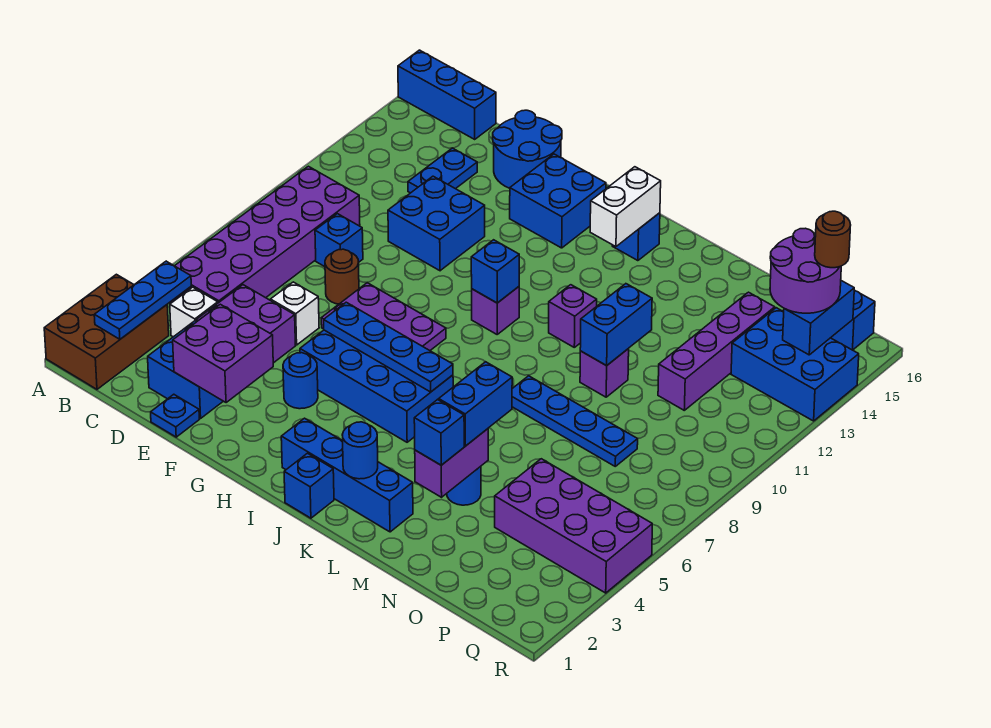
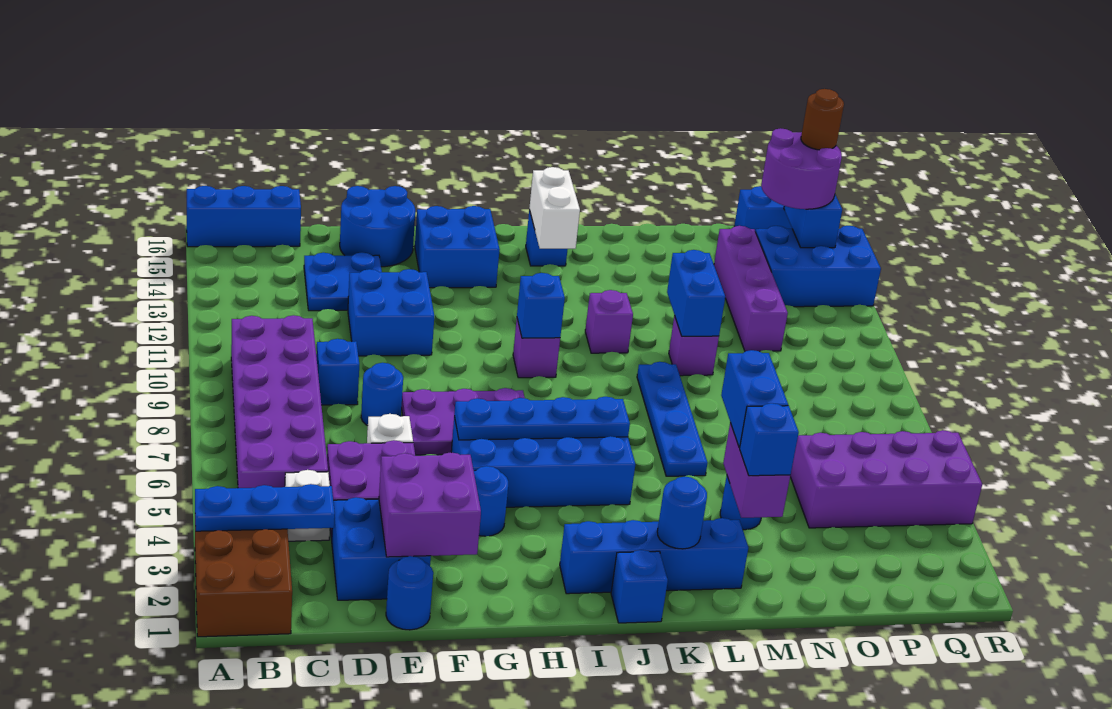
blue 1x3 plate [94,261,191,339] -> blue 1x3 plate turned to [195,484,335,531]
blue 1x2 plate [408,148,477,193] -> blue 2x2 plate [304,253,382,311]
blue 1x1 plate [151,394,199,437] -> blue 1x1 round brick [386,556,433,630]
brown 1x1 round brick [325,249,359,304] -> blue 1x1 round brick [361,363,403,426]
blue 1x4 plate [512,376,638,466] -> blue 1x4 plate turned to [637,362,707,476]

